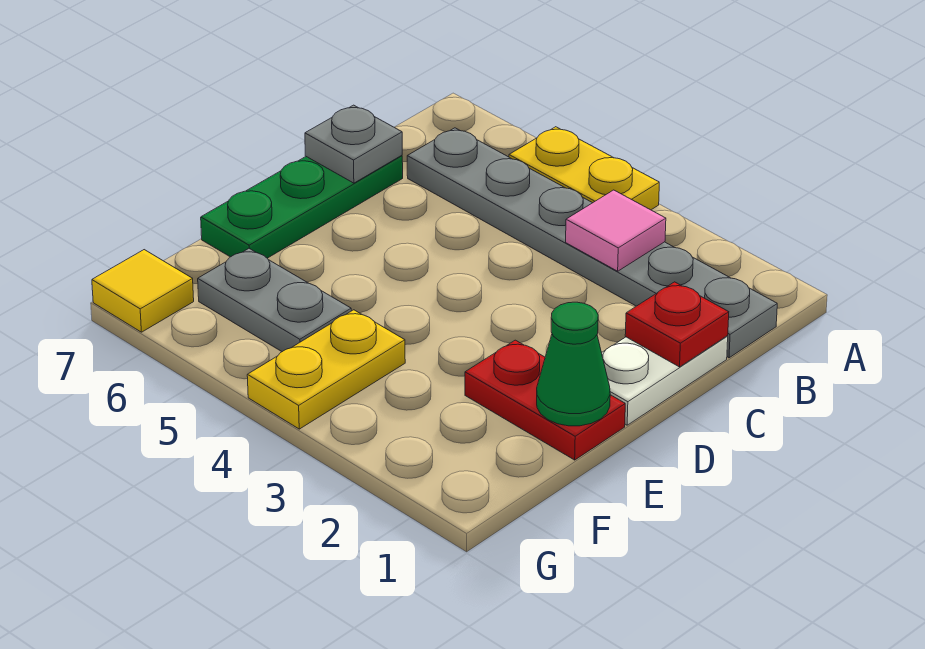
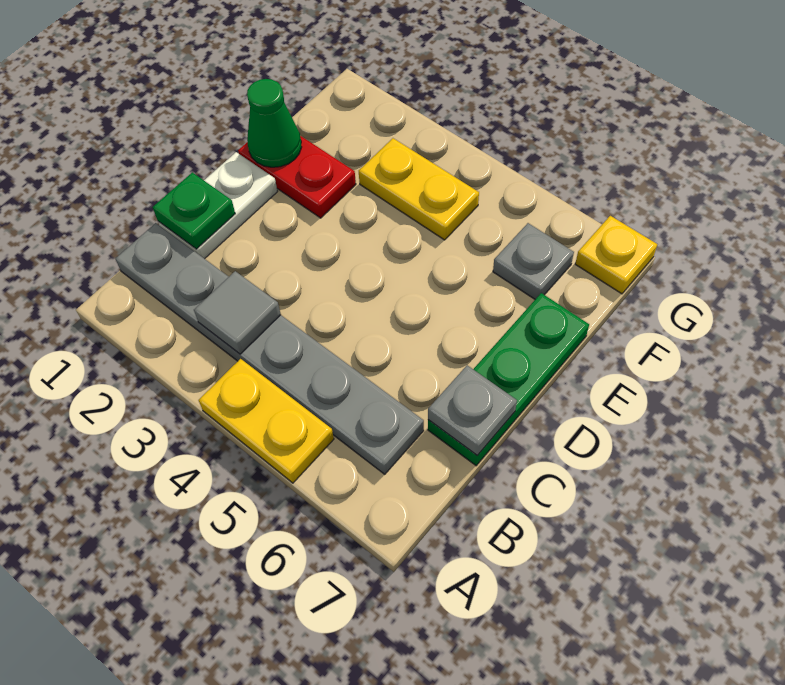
pink 1x1 tile [566,190,666,271] -> grey 1x1 tile [194,271,281,354]
red 1x1 plate [625,282,729,367] -> green 1x1 plate [153,172,235,249]
yellow 1x2 plate [247,310,405,429] -> yellow 1x2 plate turned to [359,138,479,240]
grey 1x2 plate [198,249,351,352] -> grey 1x1 plate [493,223,574,299]
yellow 1x1 tile [92,250,194,332] -> yellow 1x1 plate [575,216,657,294]

